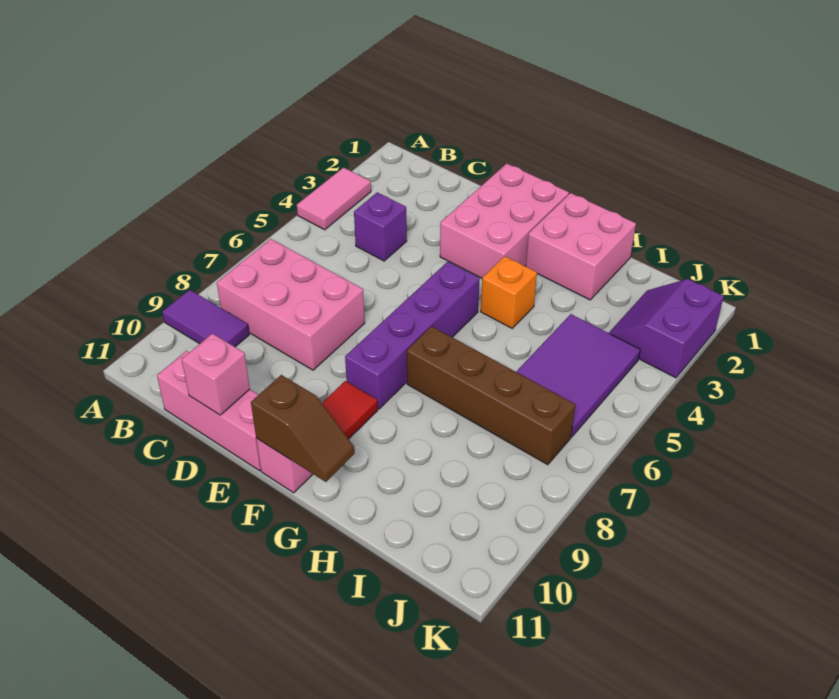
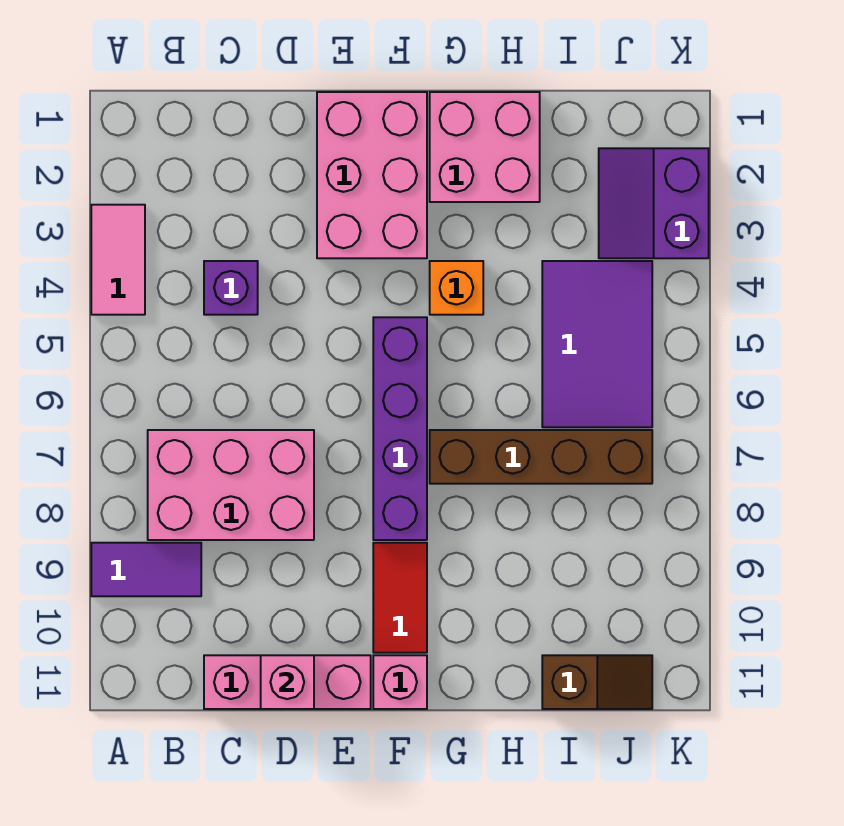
brown 1x2 slope [251,375,355,482] -> brown 1x2 slope moved to [542,655,652,709]

